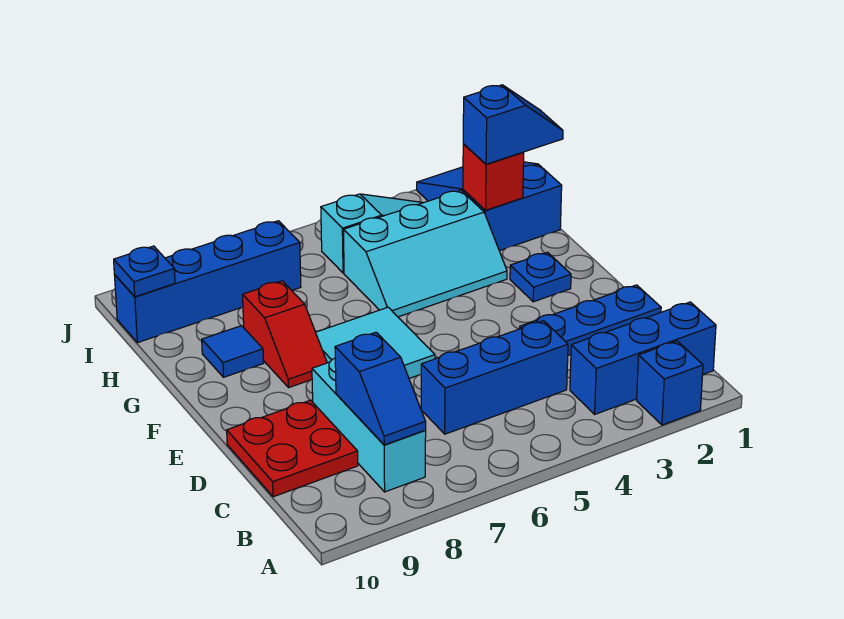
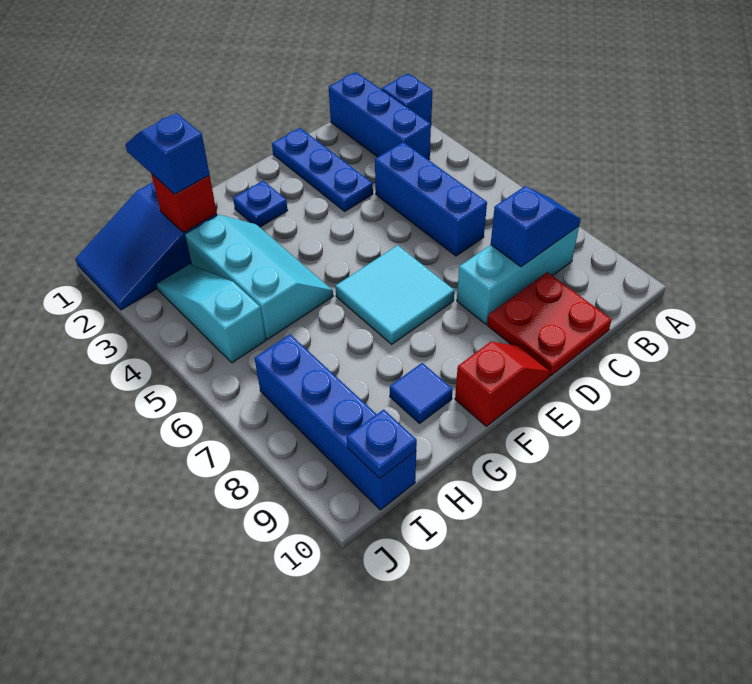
red 1x2 slope [243,281,327,388] -> red 1x2 slope moved to [455,342,550,426]

